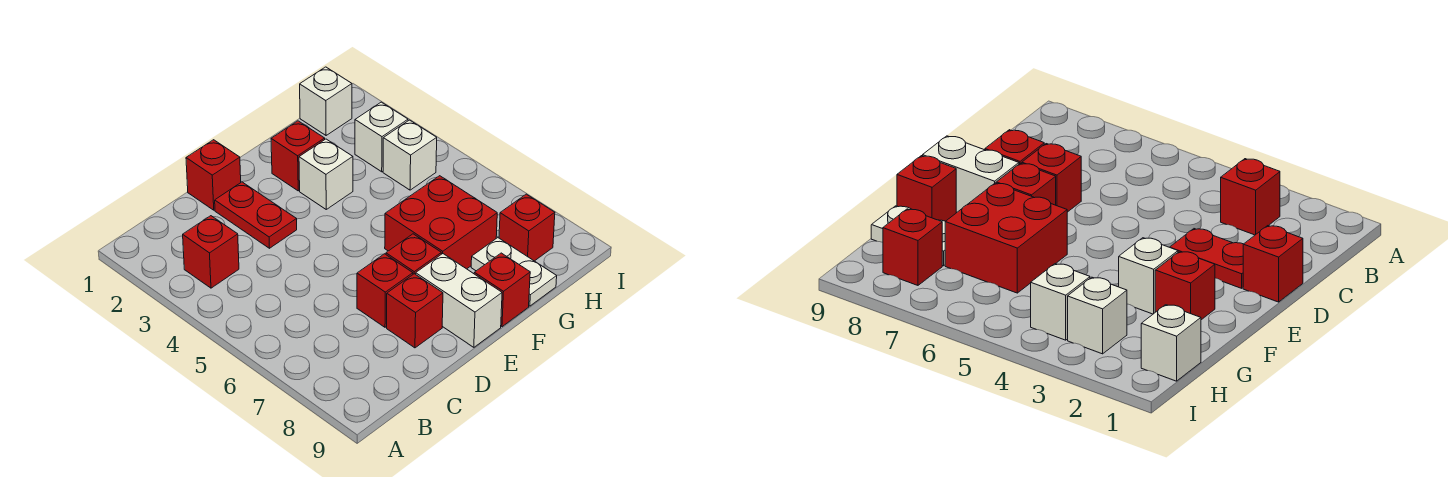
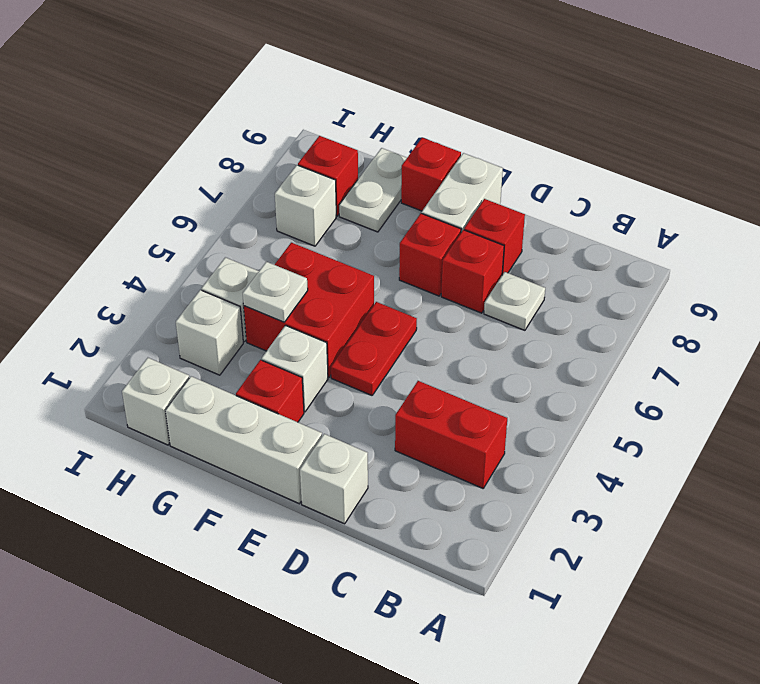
red 1x1 brick [183,216,239,288] -> red 1x2 brick [395,381,507,488]
none -> white 1x1 plate [484,272,545,330]
red 1x1 brick [186,140,241,210] -> white 1x1 brick [300,434,368,524]
red 1x2 plate [215,182,297,248] -> red 1x2 plate moved to [331,302,417,395]
none -> white 1x3 brick [165,376,322,504]
red 2x2 brick [385,176,497,269] -> red 2x2 brick moved to [244,243,374,377]
none -> white 1x1 plate [243,262,308,322]
none -> white 1x1 brick [275,165,336,246]

